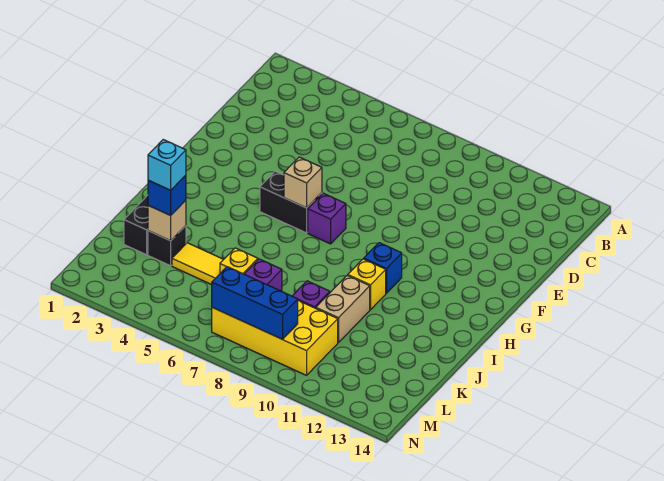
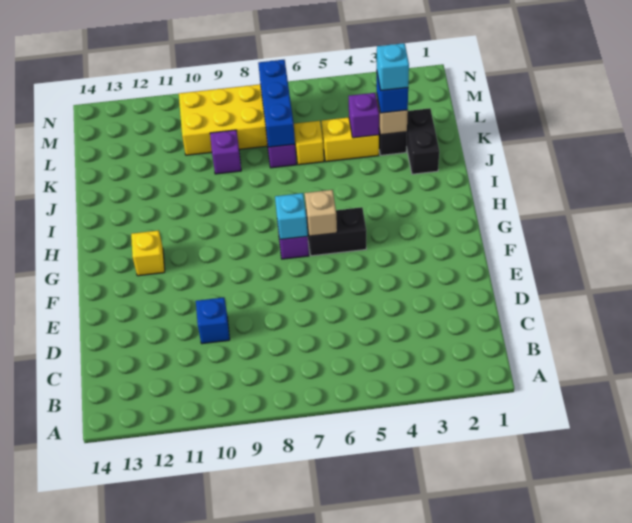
none -> cyan 1x1 brick [275,193,308,239]
blue 1x1 brick [364,243,402,293] -> blue 1x1 brick moved to [196,298,230,344]
yellow 1x1 brick [348,259,386,310] -> yellow 1x1 brick moved to [131,230,165,276]
tan 1x2 brick [316,275,370,343] -> none
yellow 1x2 tile [172,243,224,285] -> yellow 1x2 brick [321,117,379,162]
none -> purple 1x1 brick [349,93,379,138]
blue 1x3 brick [212,267,298,339] -> blue 1x3 brick turned to [258,60,295,147]

